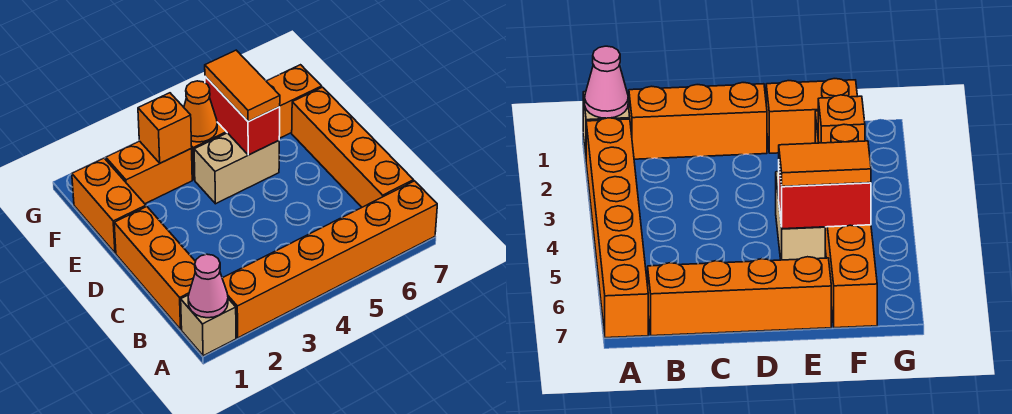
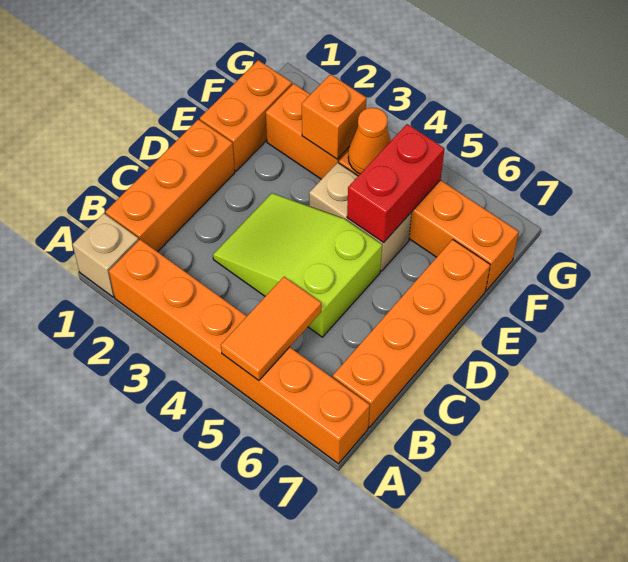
pink 1x1 cone [188,254,228,318] -> none
none -> lime 2x3 slope [213,193,382,337]
orange 1x2 tile [205,50,280,122] -> orange 1x2 tile moved to [221,277,321,380]

